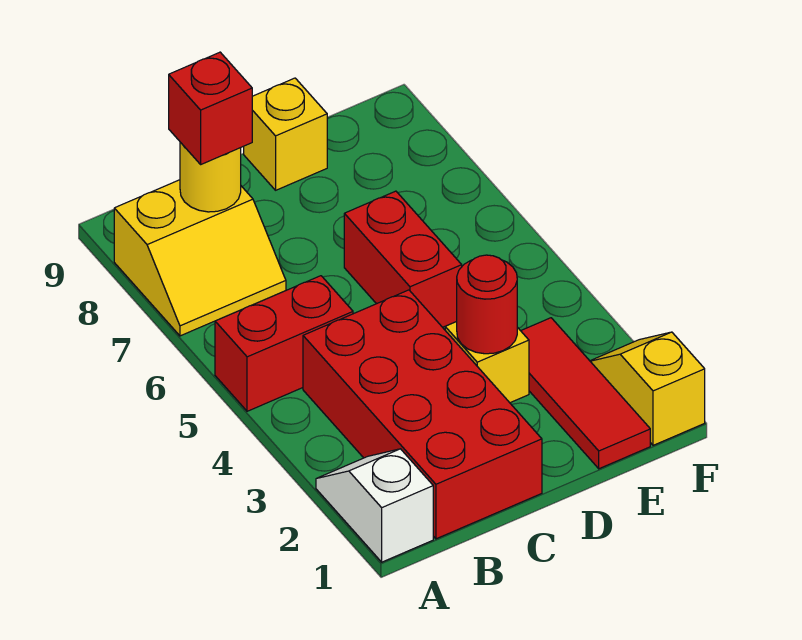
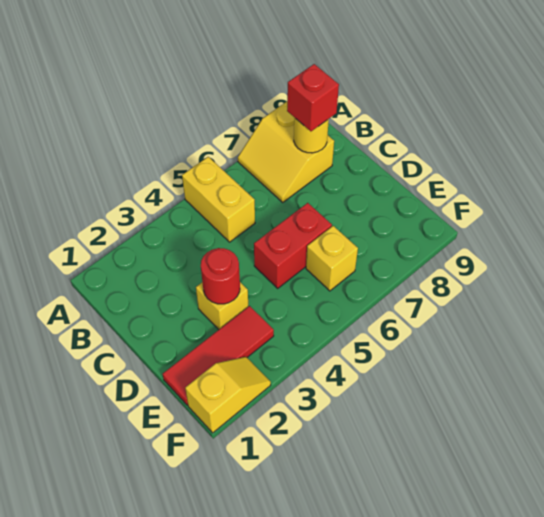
white 1x2 slope [316,449,433,562] -> none
red 1x2 brick [215,276,353,411] -> yellow 1x2 brick [182,157,255,242]
red 2x4 brick [303,290,542,539] -> none
yellow 1x1 brick [244,78,327,190] -> yellow 1x1 brick moved to [306,226,358,291]

